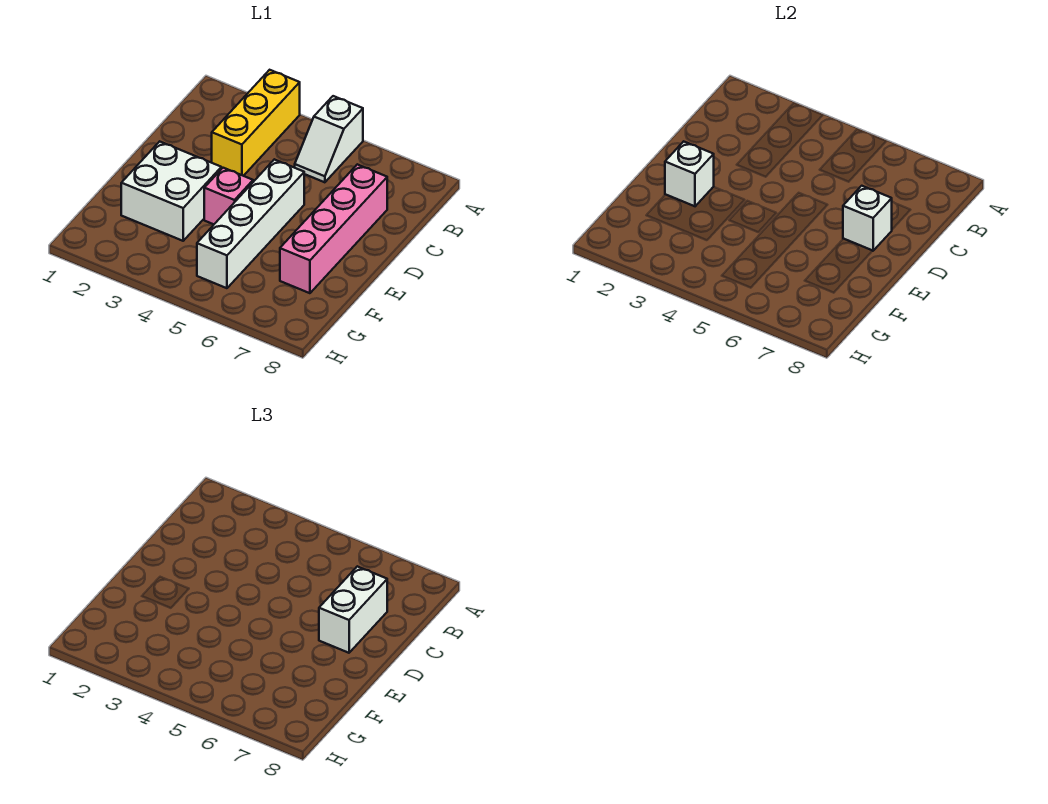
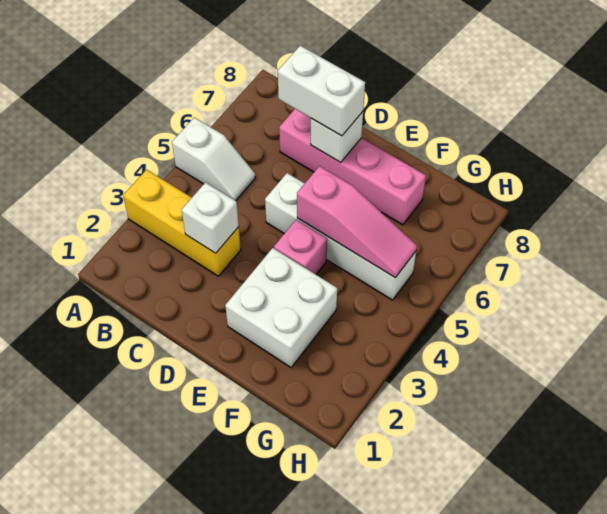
white 1x1 brick [665,141,714,206] -> white 1x1 brick moved to [182,183,239,253]
none -> pink 1x3 slope [297,166,417,278]

